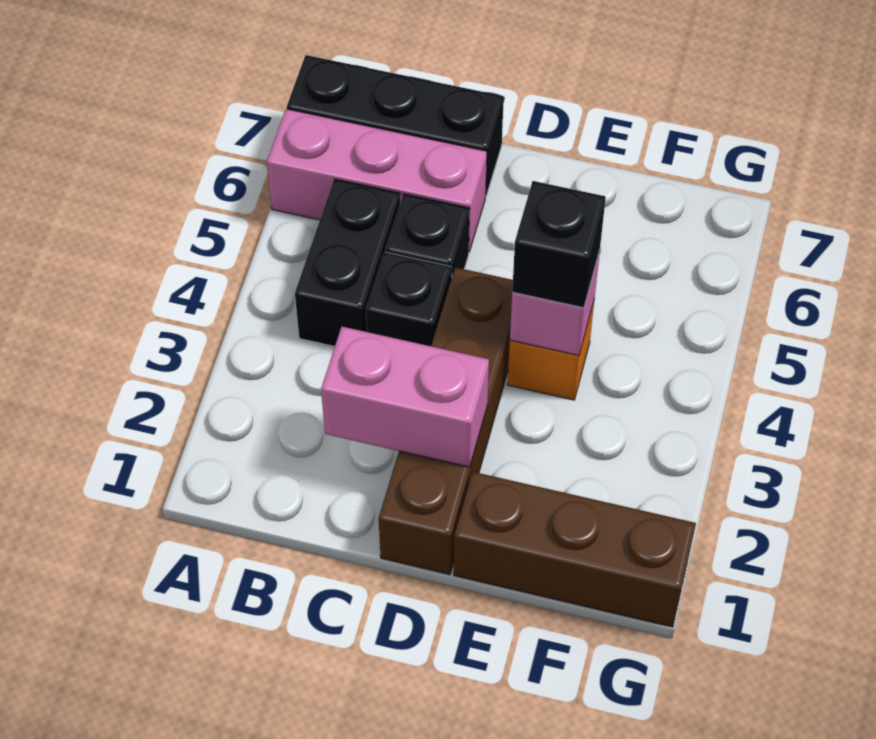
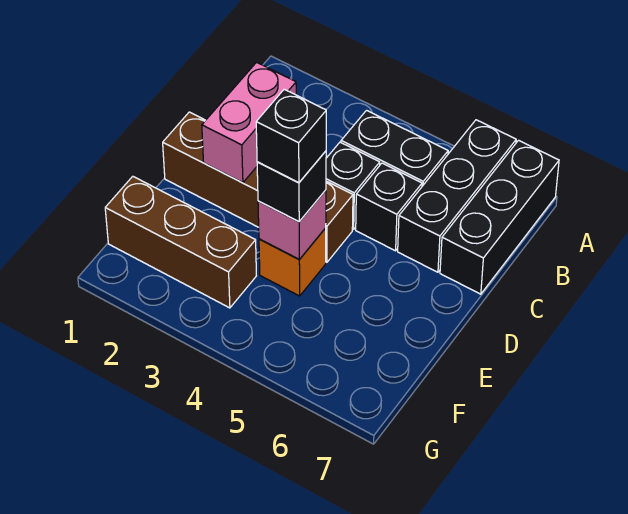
pink 1x3 brick [267,109,487,252] -> black 1x3 brick [398,120,516,272]
brown 1x3 brick [454,472,696,627] -> brown 1x3 brick turned to [105,176,256,308]
none -> black 1x1 brick [256,89,326,183]

